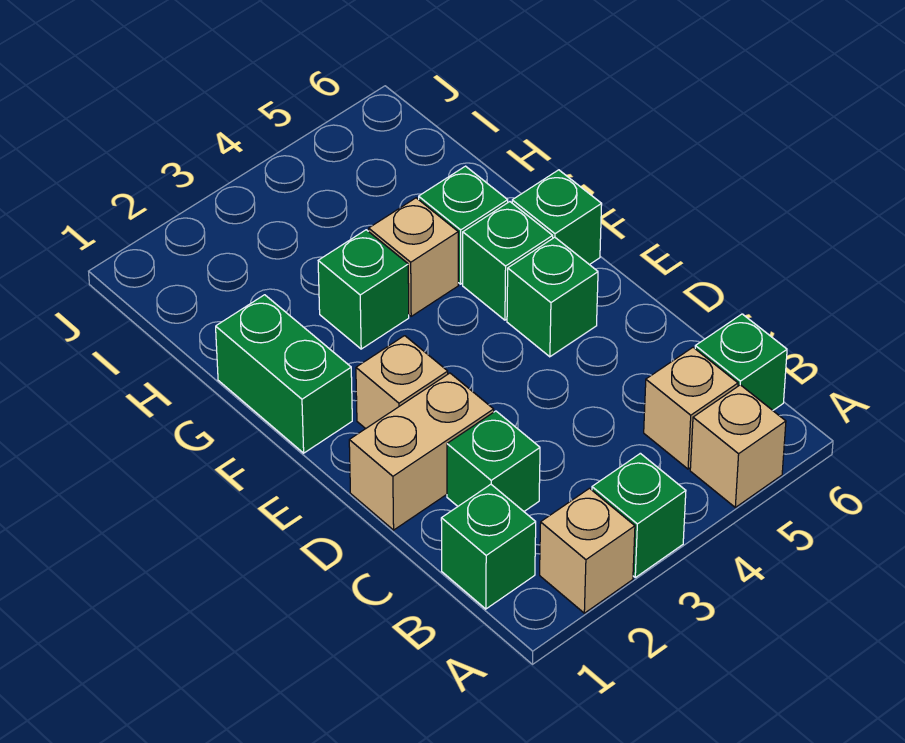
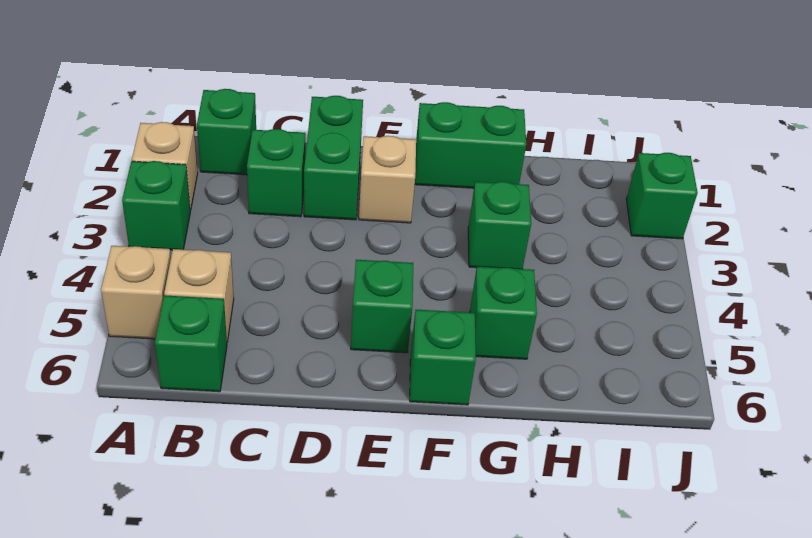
tan 1x2 brick [349,373,494,530] -> green 1x2 brick [304,96,363,220]
green 1x1 brick [463,202,553,320] -> green 1x1 brick moved to [626,153,698,239]
tan 1x1 brick [369,198,458,316] -> none

